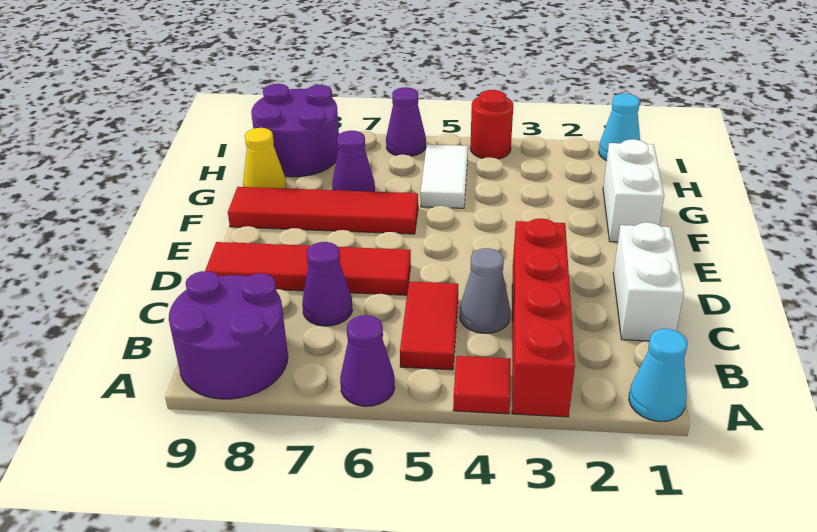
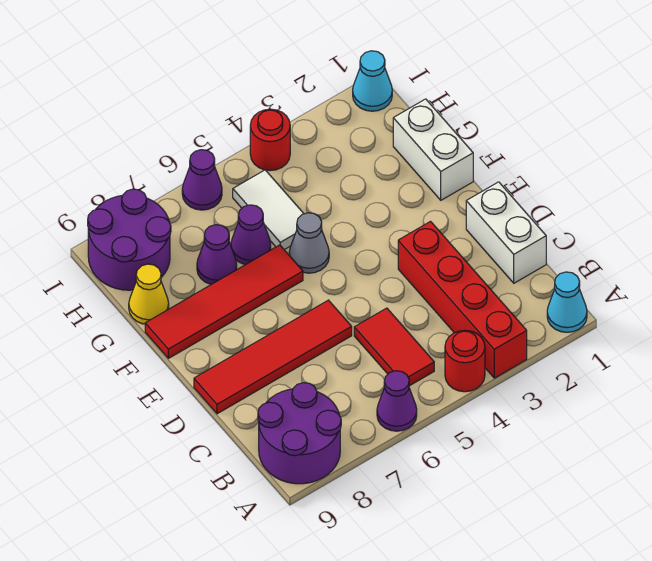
red 1x1 tile [453,356,511,414] -> red 1x1 round brick [445,330,485,392]
grey 1x1 cone [460,248,510,333] -> grey 1x1 cone moved to [289,213,329,273]
purple 1x1 cone [302,242,353,326] -> purple 1x1 cone moved to [231,205,271,265]

